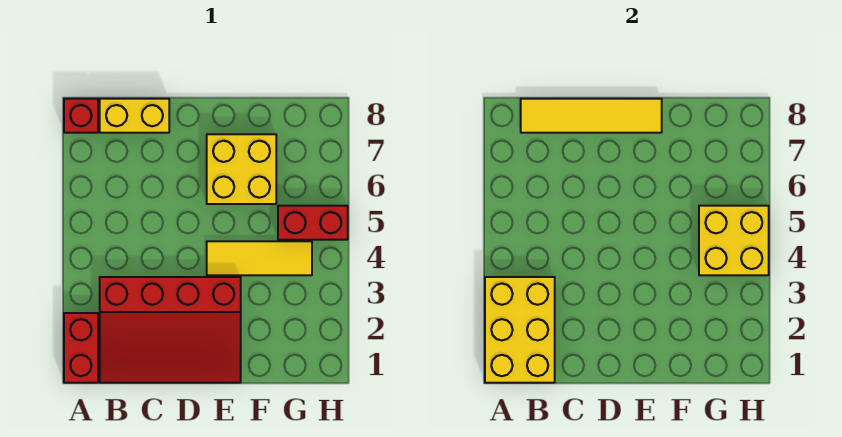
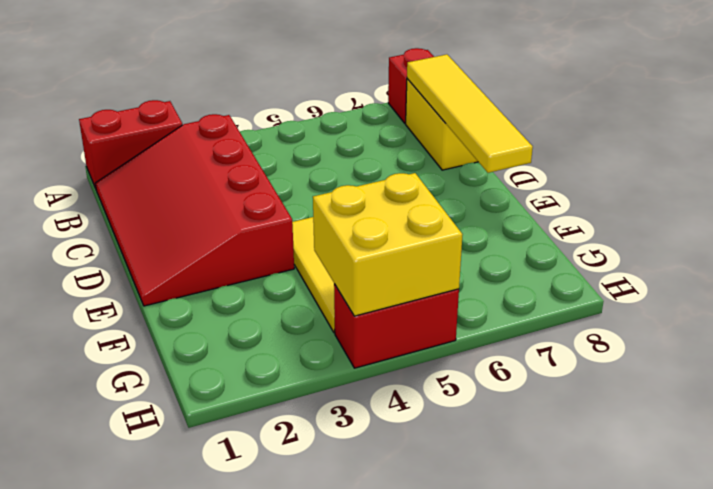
yellow 2x3 brick [485,277,555,383] -> none
yellow 2x2 brick [207,134,276,204] -> none
red 1x2 brick [278,206,348,240] -> red 1x2 brick turned to [334,284,459,368]

